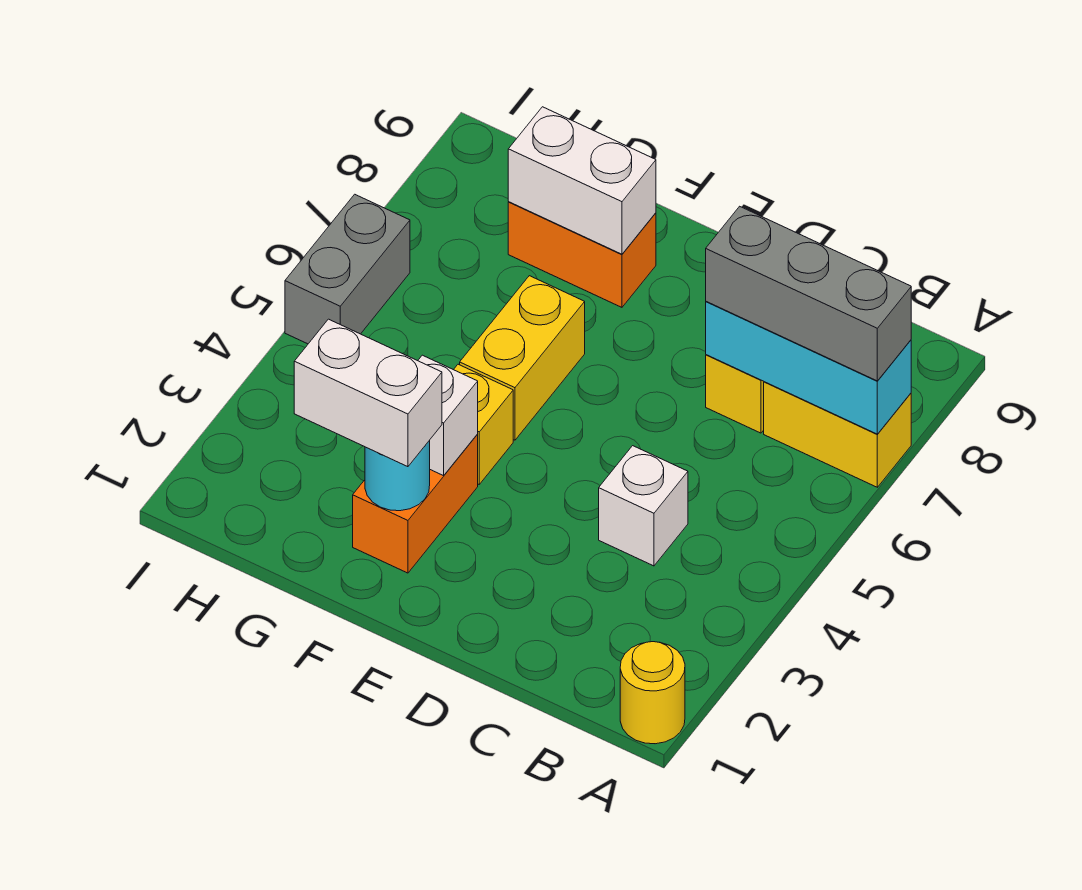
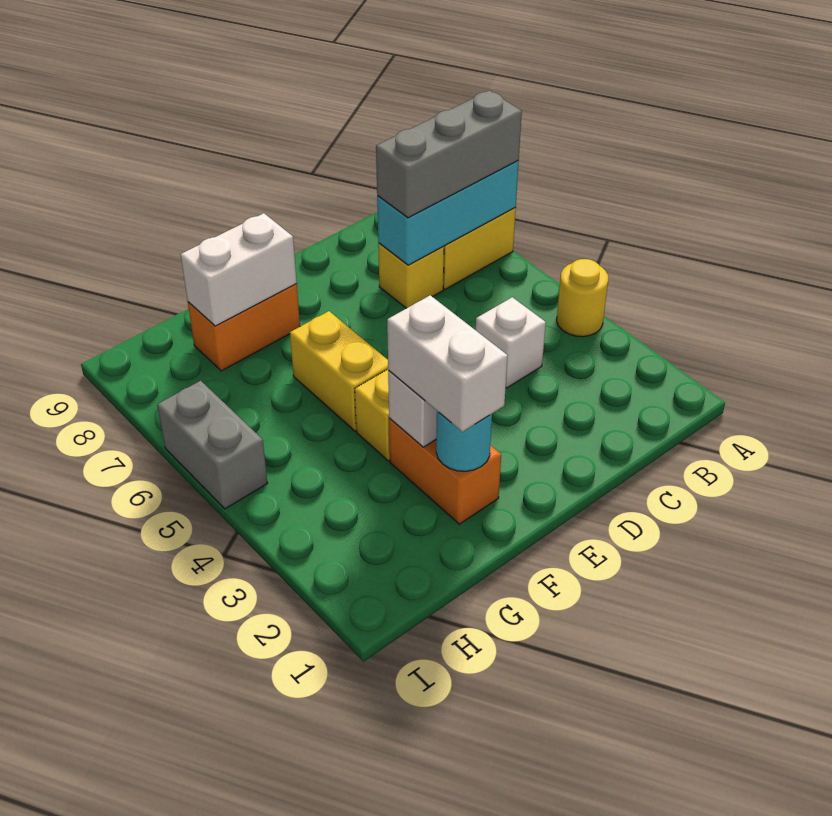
yellow 1x1 round brick [620,642,685,744] -> yellow 1x1 round brick moved to [557,259,608,337]
white 1x2 brick [294,319,442,467] -> white 1x2 brick turned to [387,295,508,432]

